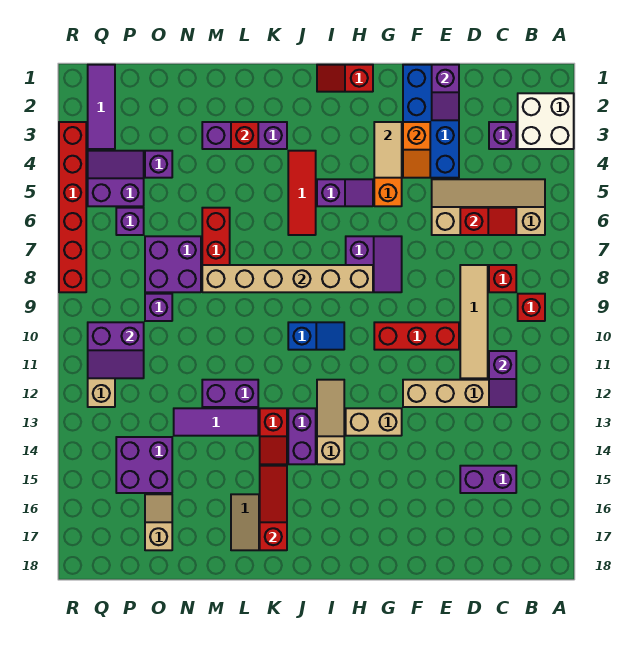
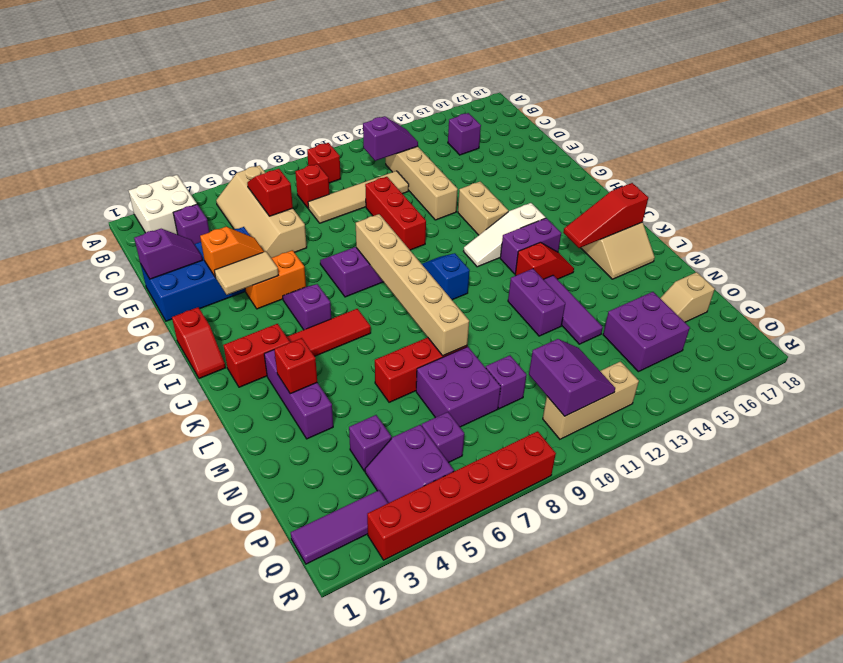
purple 1x2 brick [460,466,516,493] -> purple 1x1 brick [448,113,481,155]
tan 1x3 slope [317,380,344,464] -> white 1x3 slope [463,203,546,267]
none -> red 1x2 brick [223,324,290,387]

